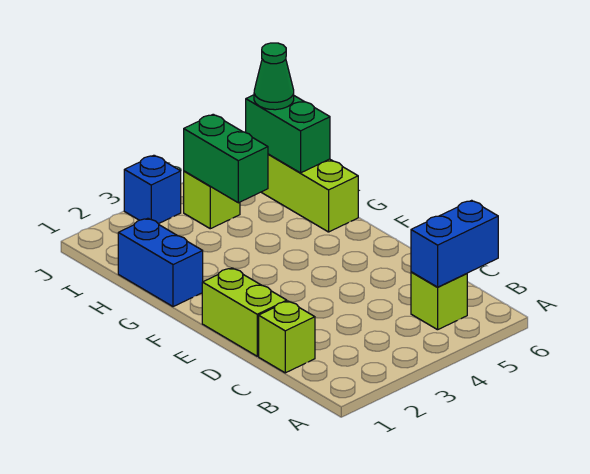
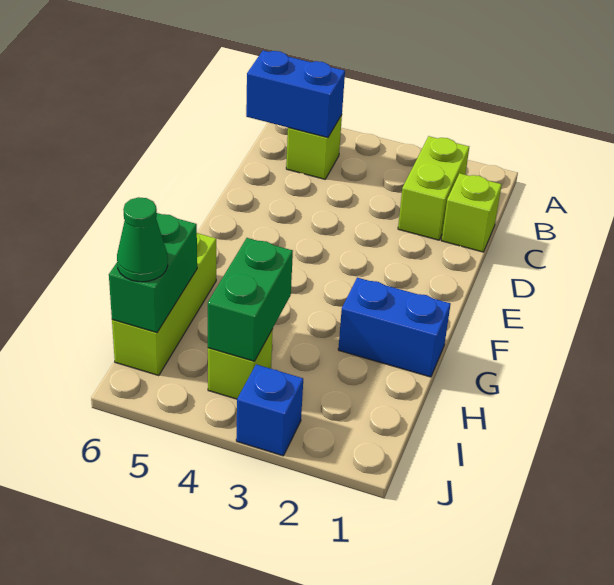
lime 1x2 brick [202,268,287,356] -> lime 1x2 brick moved to [398,136,469,240]
blue 1x2 brick [118,218,203,307] -> blue 1x2 brick turned to [338,278,450,377]

